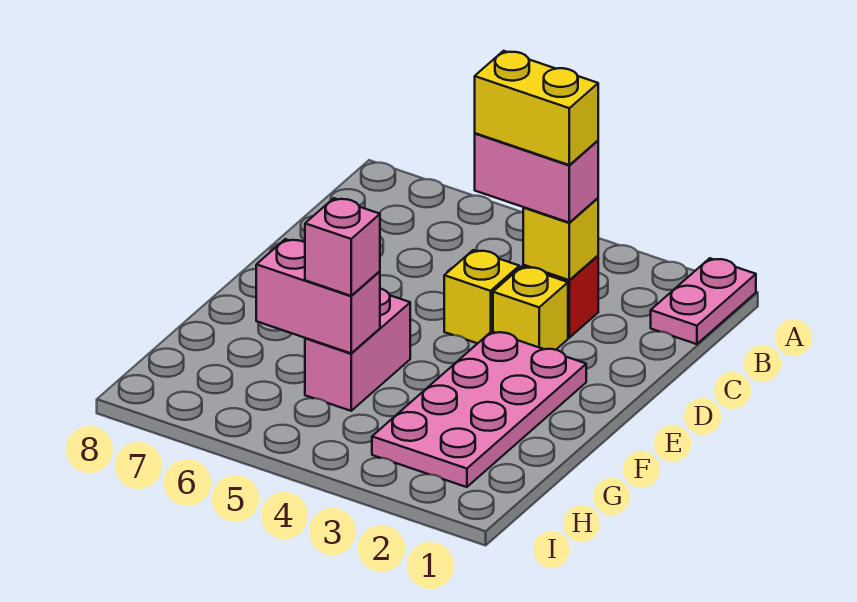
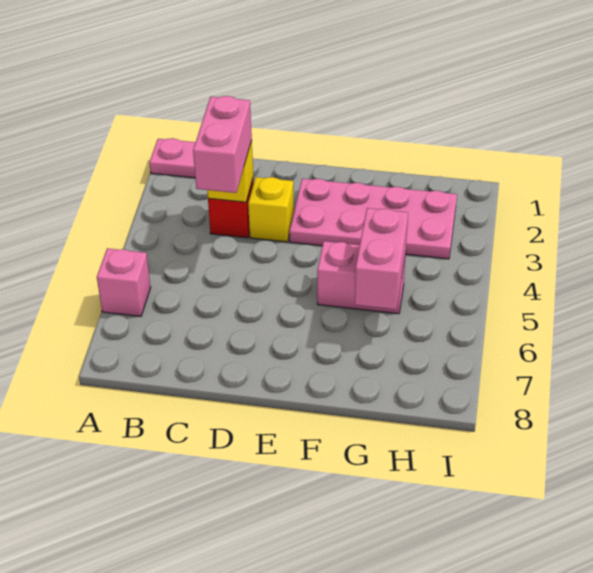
yellow 1x2 brick [475,51,598,165] -> none
yellow 1x1 brick [444,250,519,343] -> none
pink 1x1 brick [305,198,380,296] -> pink 1x1 brick moved to [97,248,151,316]

